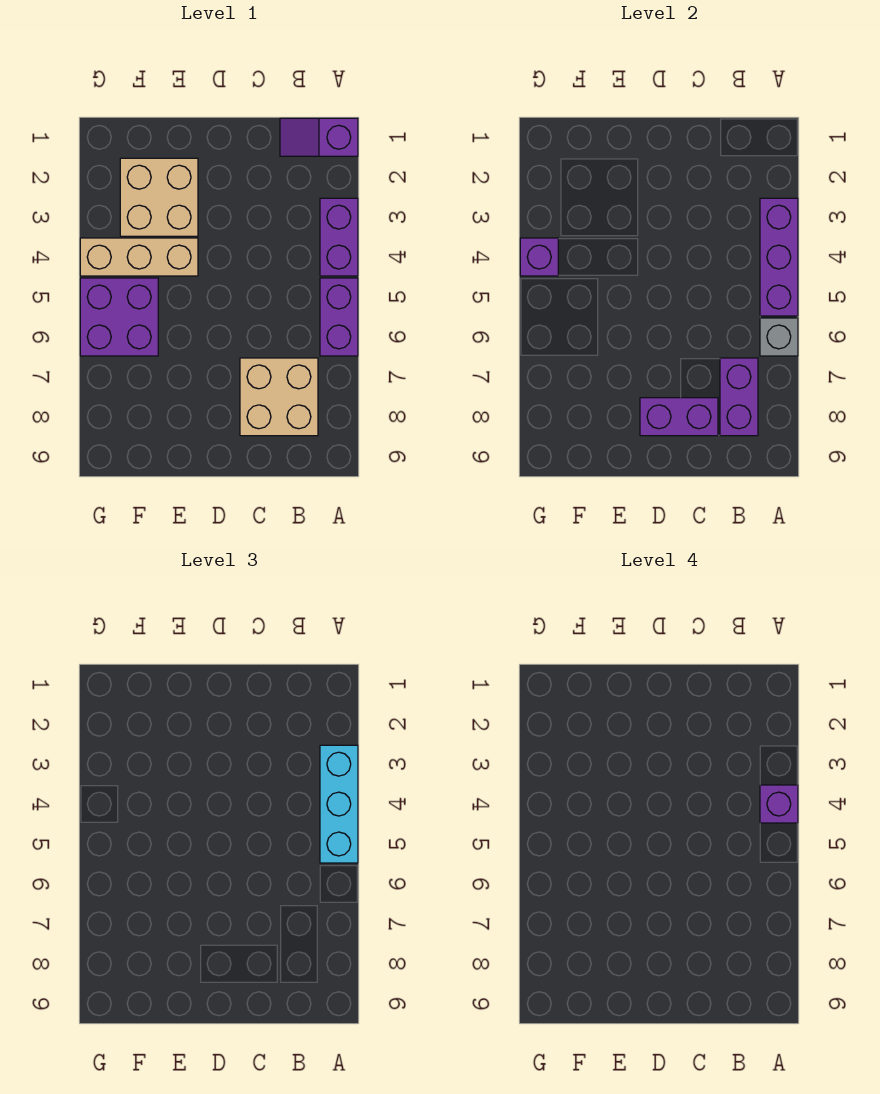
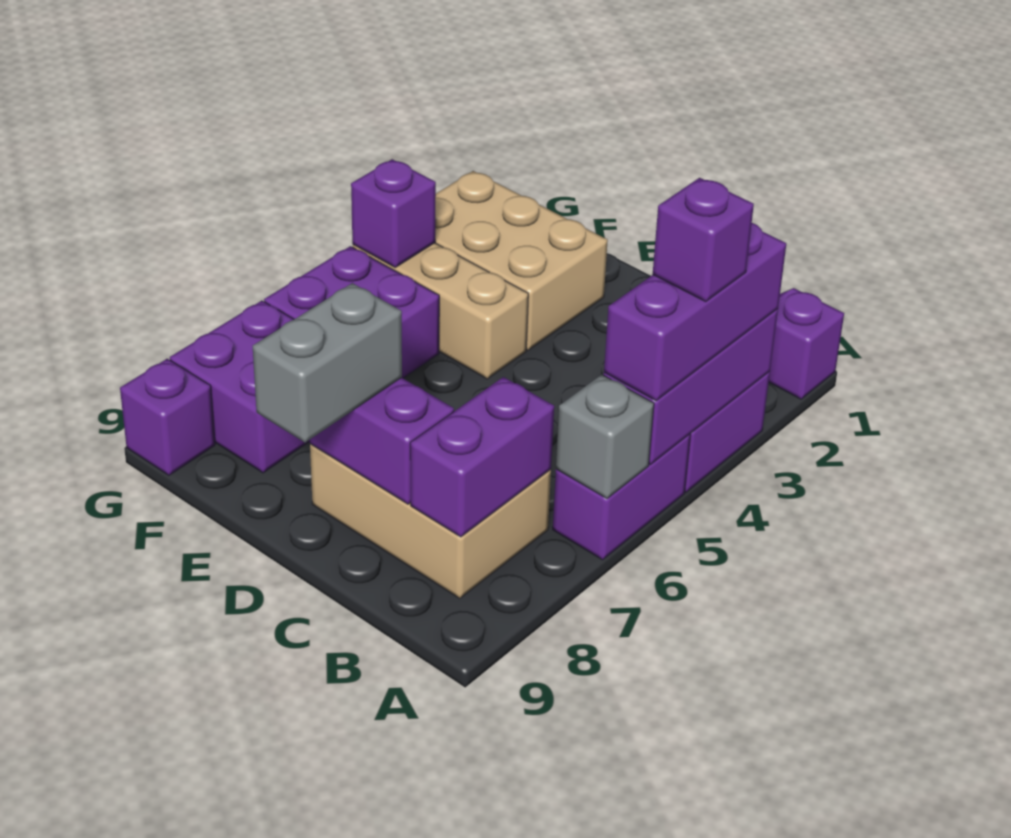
cyan 1x3 brick [320,745,358,863] -> purple 1x3 brick [604,223,786,401]
tan 2x2 brick [240,358,318,436] -> tan 2x3 brick [310,444,551,598]
none -> grey 1x2 brick [253,283,402,442]
tan 2x2 brick [120,158,198,236] -> tan 2x3 brick [435,171,608,350]
none -> purple 2x2 brick [170,301,310,473]
none -> purple 1x1 brick [120,359,215,475]

